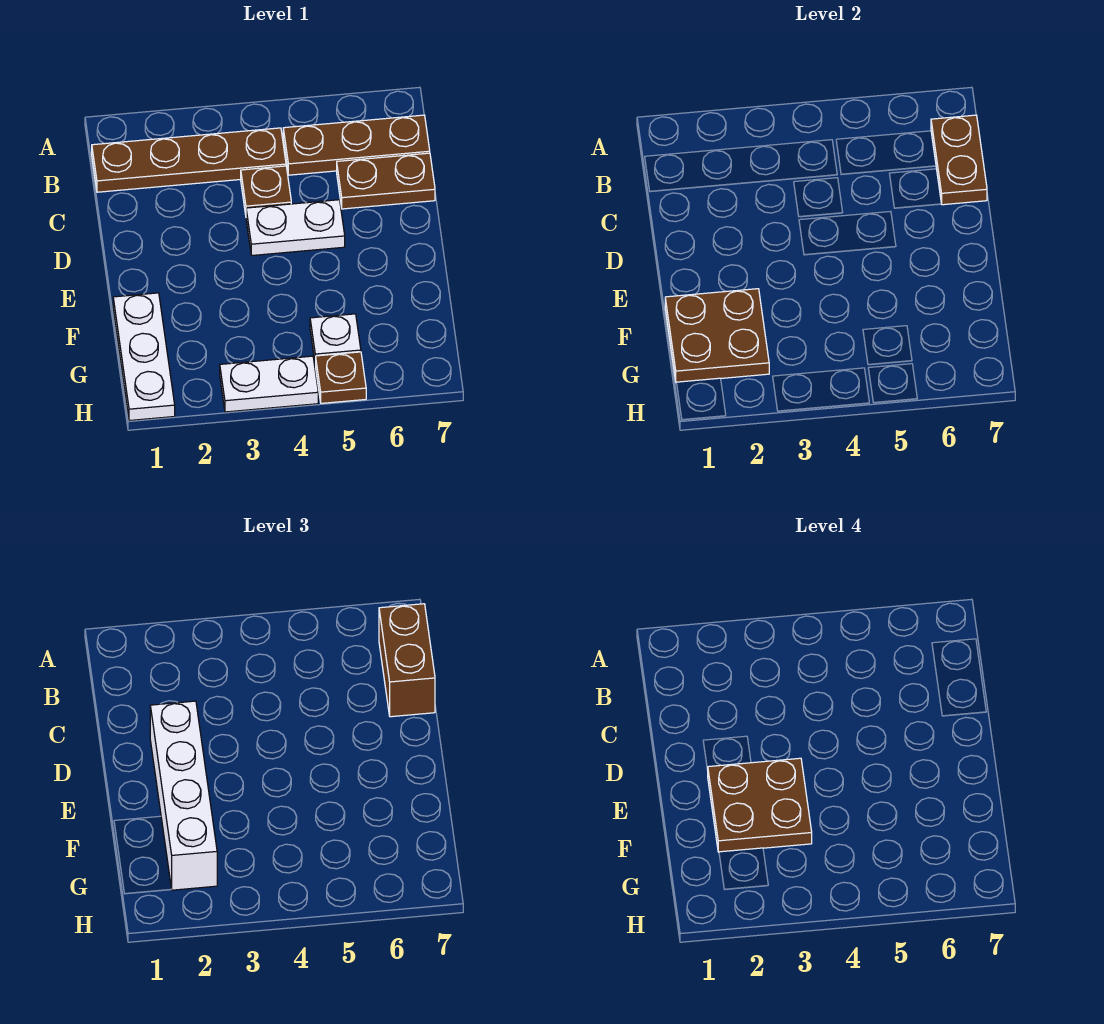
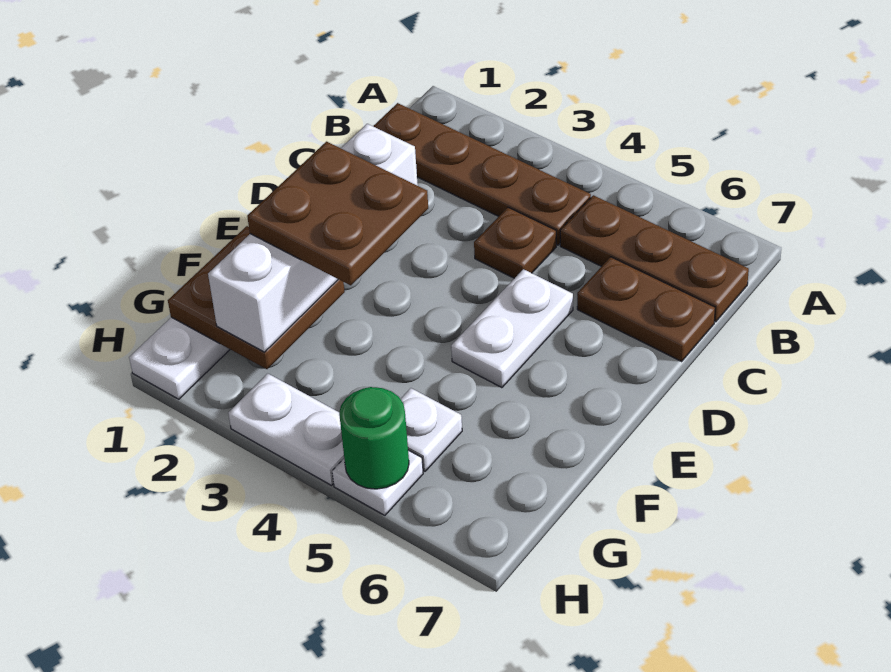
brown 1x2 plate [931,115,987,205] -> none
brown 1x2 brick [379,604,435,717] -> none
white 1x2 plate [246,200,345,255] -> white 1x2 plate turned to [451,269,573,388]
brown 1x1 plate [316,352,366,403] -> white 1x1 plate [332,450,423,515]
none -> green 1x1 round brick [339,387,409,489]

